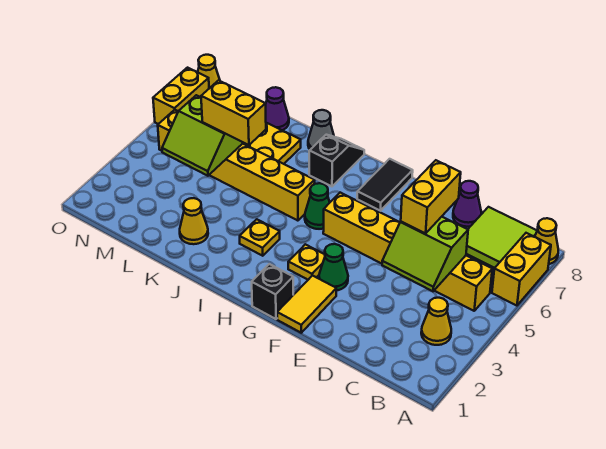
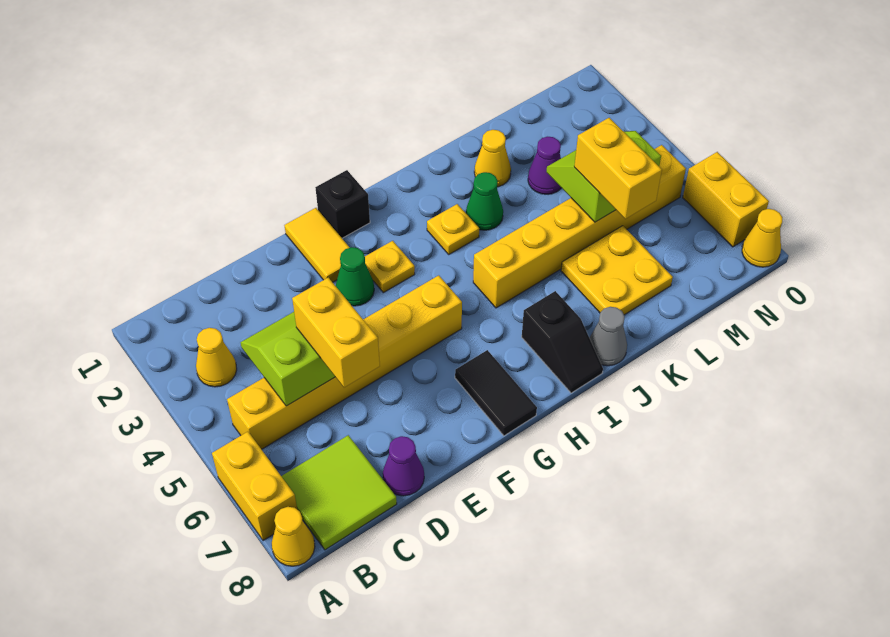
green 1x1 cone [305,183,330,229] -> green 1x1 cone moved to [466,172,503,230]
yellow 1x2 brick [201,80,266,145] -> yellow 1x2 brick turned to [574,118,662,219]
purple 1x1 cone [266,87,289,130] -> purple 1x1 cone moved to [528,137,561,194]

